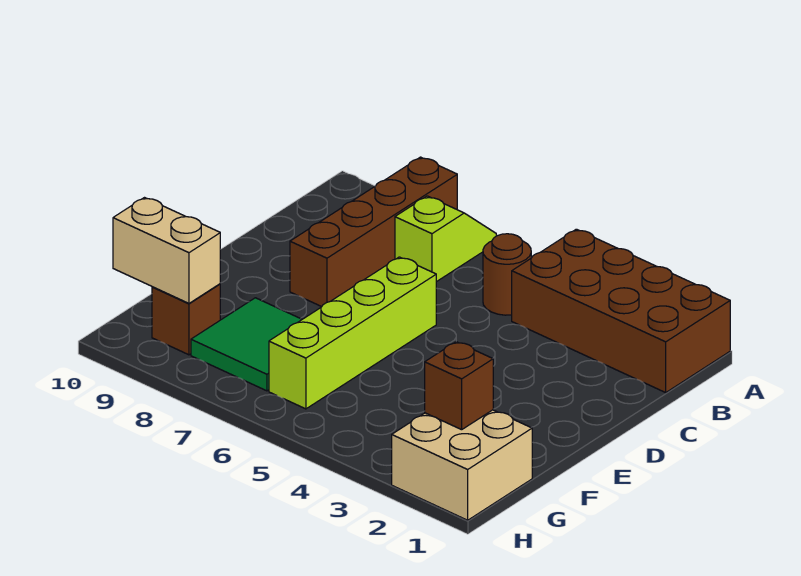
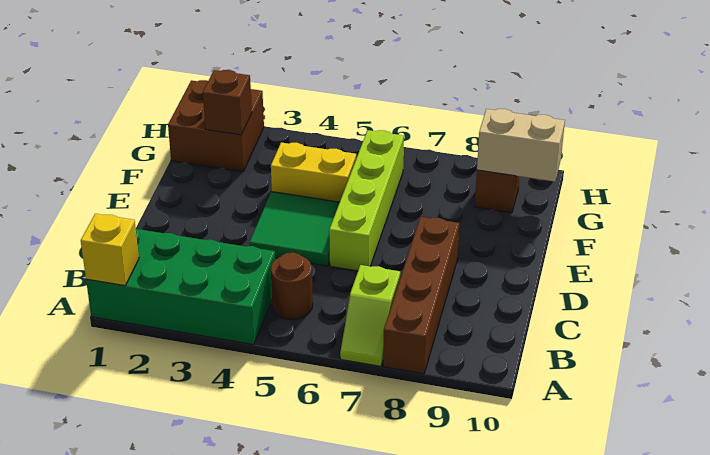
brown 2x4 brick [512,229,730,393] -> green 2x4 brick [86,229,275,345]
none -> yellow 1x1 brick [81,214,139,286]
none -> yellow 1x2 brick [271,143,356,202]
green 2x2 tile [191,298,302,391] -> green 2x2 tile moved to [250,192,340,266]
tan 2x2 brick [392,410,532,520] -> brown 2x2 brick [168,80,264,172]

